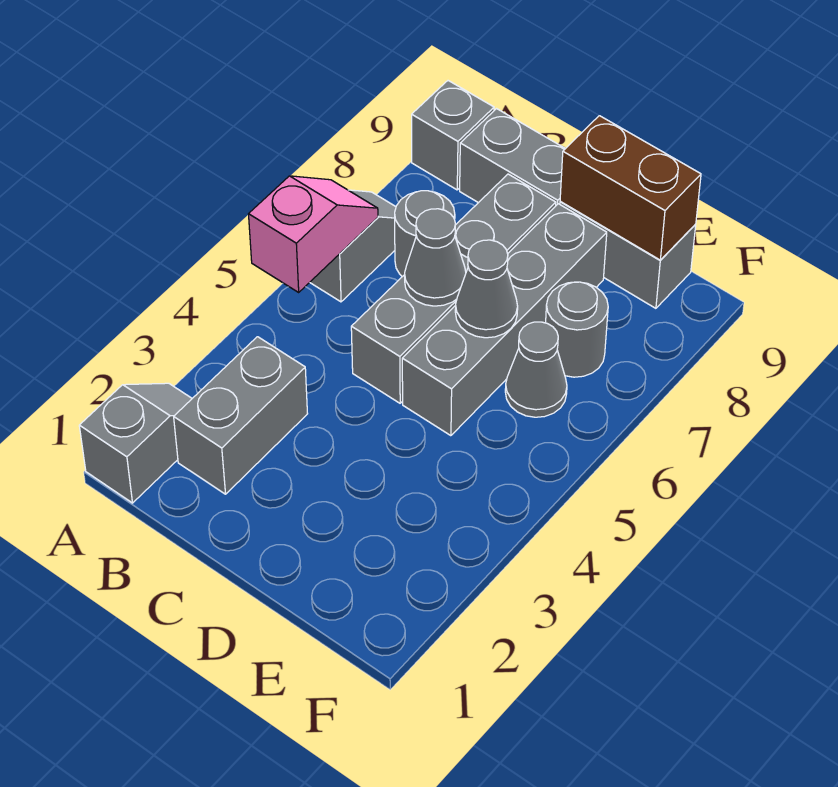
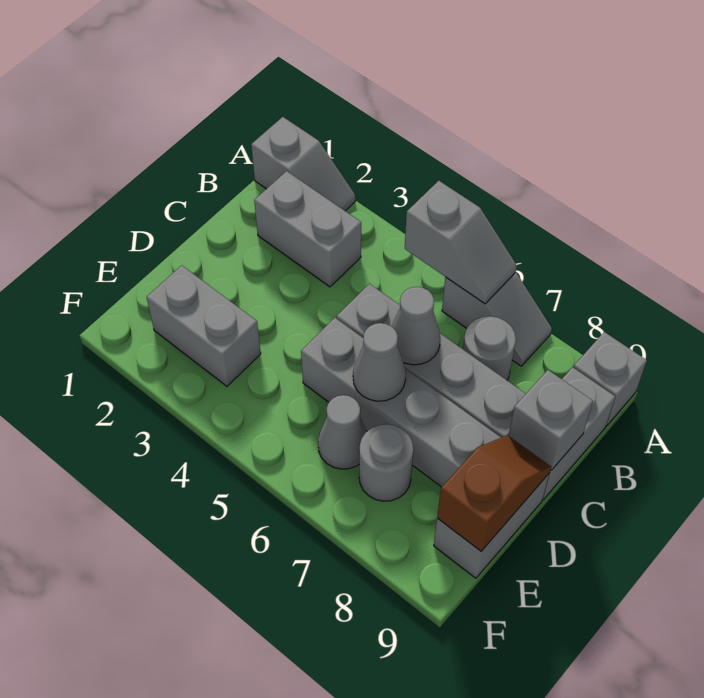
pink 1x2 slope [249,176,378,292] -> grey 1x2 slope [405,181,517,304]
none -> grey 1x1 brick [509,370,593,470]
brown 1x2 brick [560,116,701,260] -> brown 1x2 slope [437,435,551,551]
none -> grey 1x2 brick [147,265,261,386]

